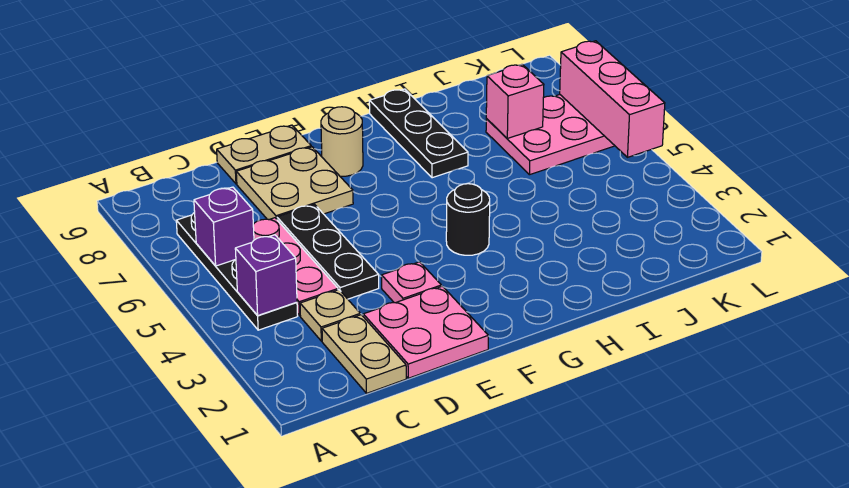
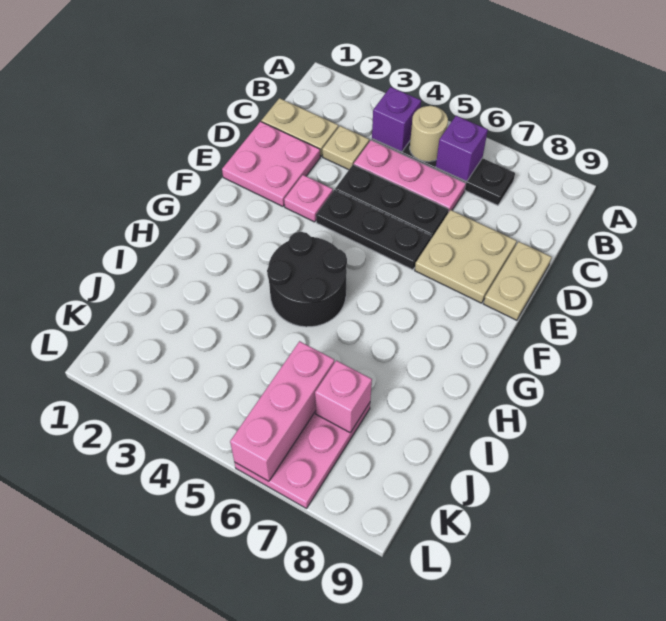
tan 1x1 round brick [321,107,363,176] -> tan 1x1 round brick moved to [410,106,448,162]
black 1x1 round brick [446,184,490,255] -> black 2x2 round brick [267,232,347,327]
black 1x3 plate [369,89,468,178] -> black 1x3 plate moved to [316,190,431,270]
pink 1x3 brick [560,41,665,157] -> pink 1x3 brick turned to [230,341,334,481]

